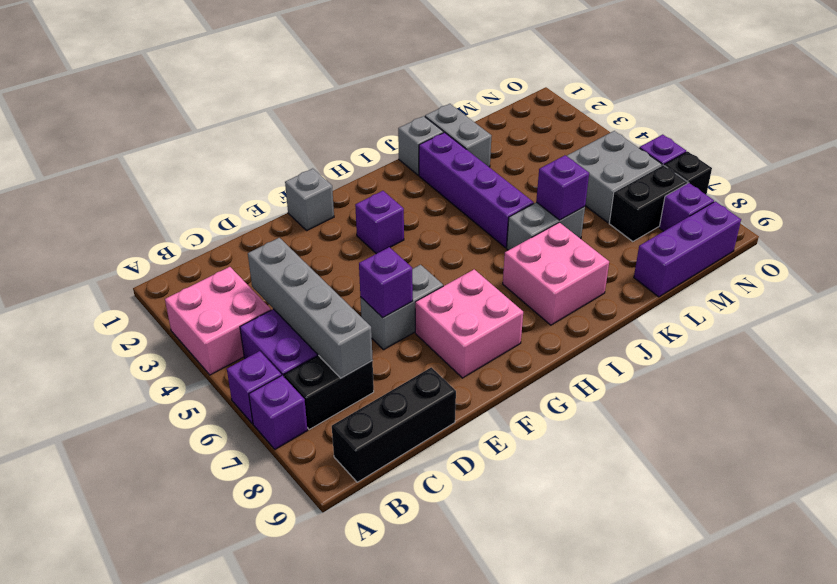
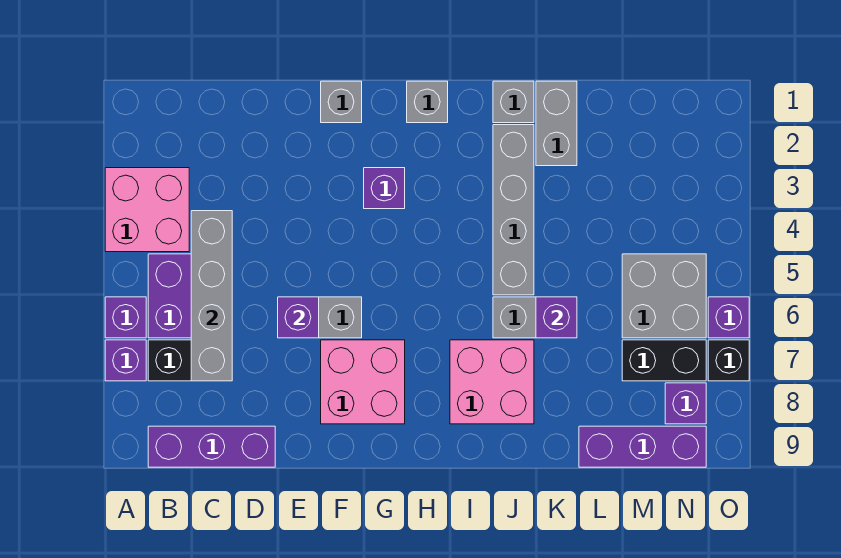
black 1x3 brick [332,367,456,482] -> purple 1x3 brick [148,426,275,467]
none -> grey 1x1 brick [407,81,448,123]
purple 1x4 brick [419,132,534,248] -> grey 1x4 brick [493,125,534,295]

